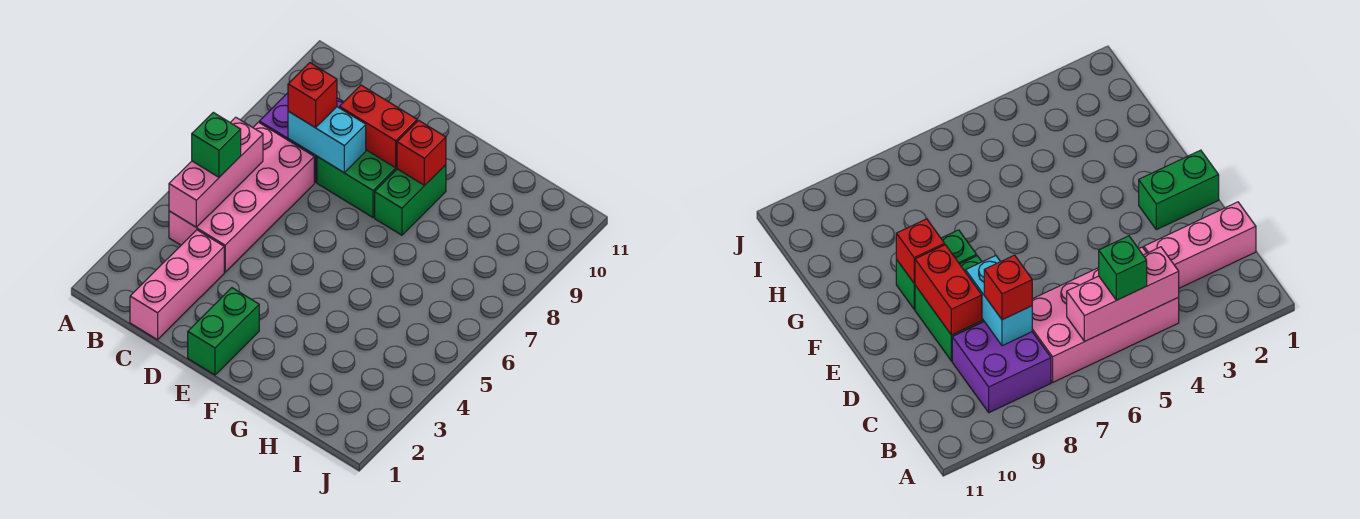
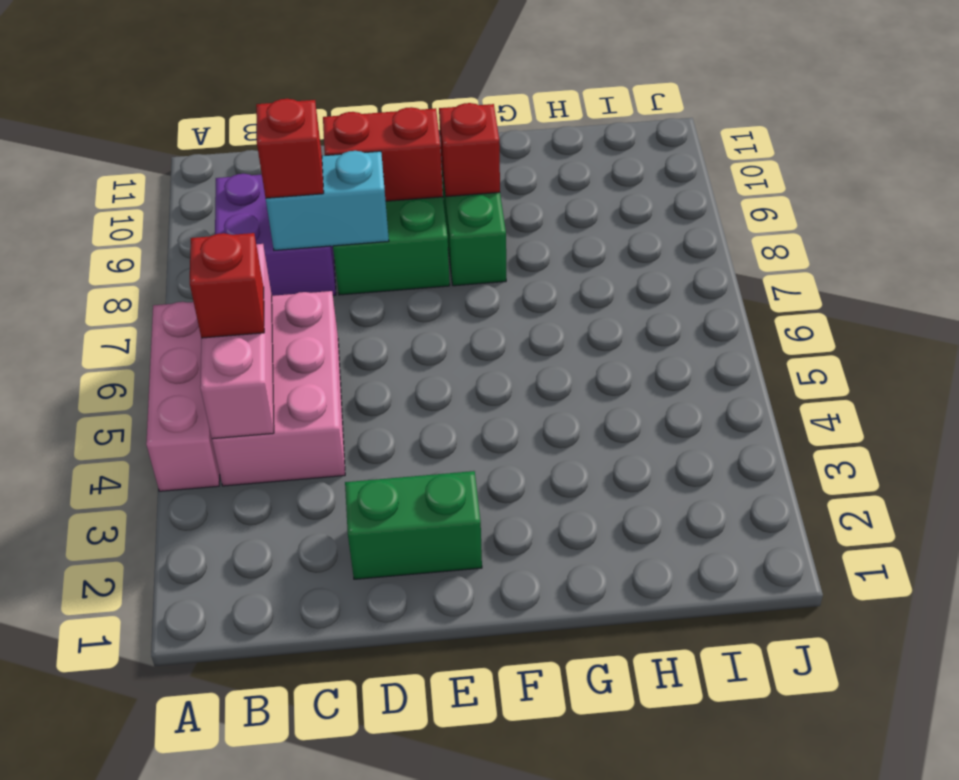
pink 2x4 brick [169,122,314,272] -> pink 2x3 brick [212,291,345,486]
green 1x1 brick [192,112,241,177] -> red 1x1 brick [190,233,264,338]
pink 1x3 brick [130,230,224,340] -> pink 1x3 brick moved to [146,302,220,491]
green 1x2 brick [188,288,259,375] -> green 1x2 brick turned to [345,471,482,579]

